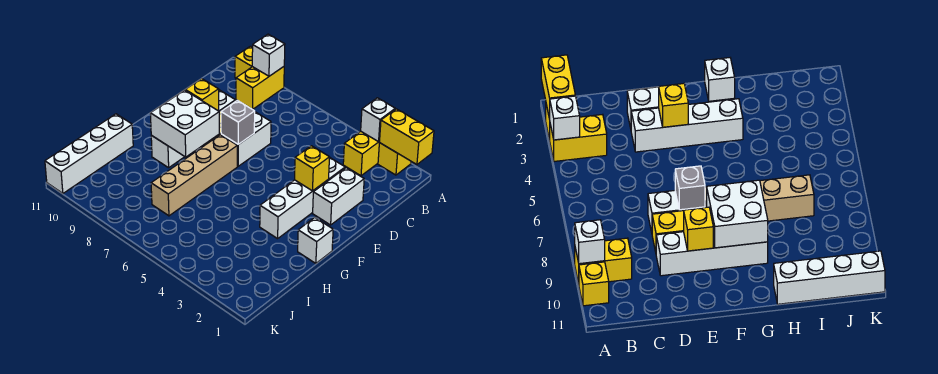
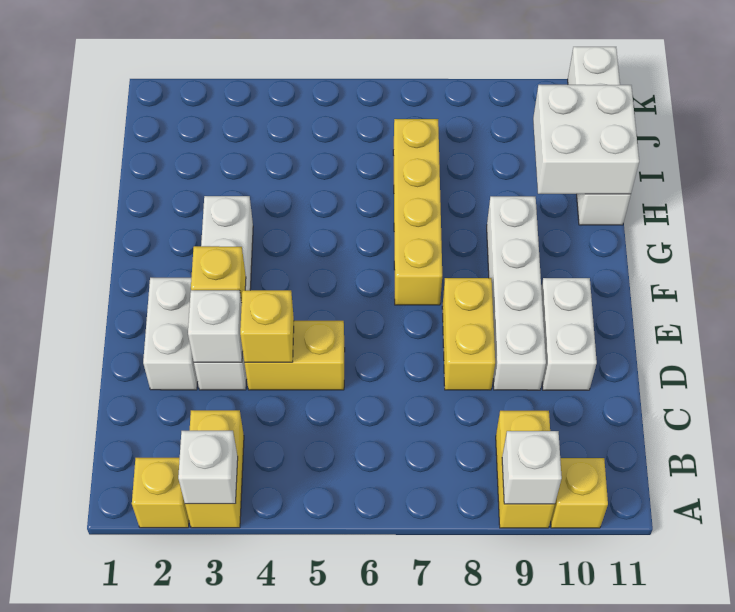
yellow 1x2 brick [380,109,434,164] -> yellow 1x2 brick moved to [245,321,345,390]
white 1x2 brick [221,112,271,166] -> white 1x2 brick moved to [541,278,597,390]
grey 1x1 brick [221,100,255,144] -> none
yellow 1x1 brick [185,79,219,111] -> yellow 1x1 brick moved to [240,290,294,362]
tan 1x4 brick [151,135,237,216] -> yellow 1x4 brick [393,119,442,305]
white 2x2 brick [150,90,219,157] -> white 2x2 brick moved to [533,85,639,194]
white 1x1 brick [298,217,333,263] -> white 1x1 brick moved to [188,290,243,362]

